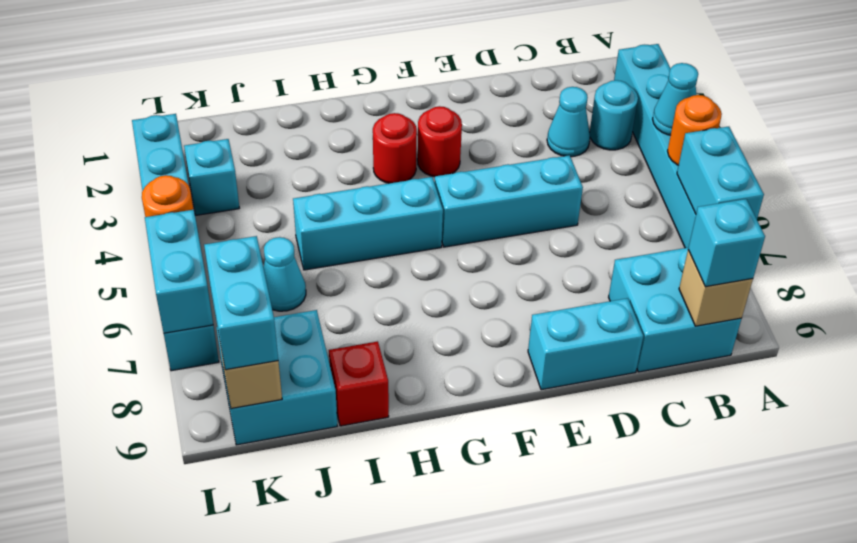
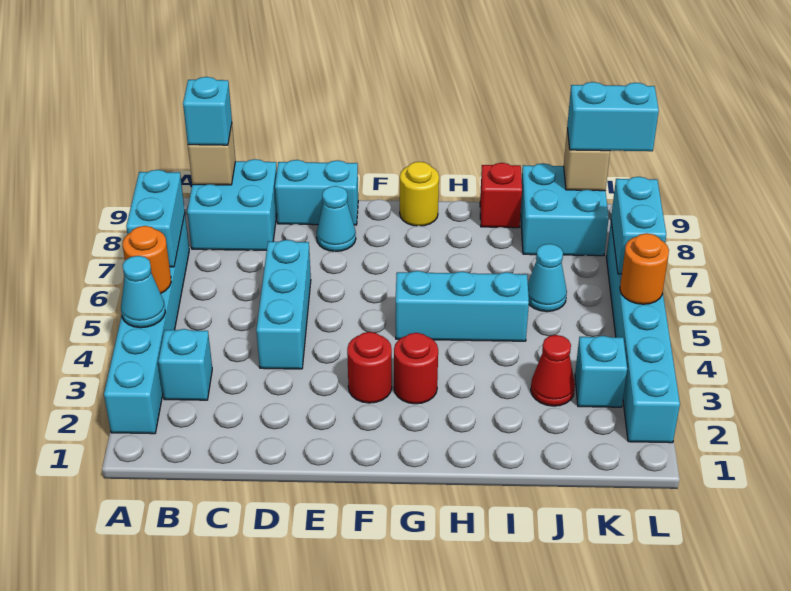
cyan 1x1 round brick [590,80,638,150] -> cyan 1x1 brick [158,329,212,400]
cyan 1x1 cone [547,87,590,157] -> cyan 1x1 cone moved to [317,186,356,252]
cyan 1x3 brick [434,155,583,247] -> cyan 1x3 brick turned to [256,240,311,369]
none -> yellow 1x1 round brick [400,162,439,226]
none -> red 1x1 cone [531,335,575,406]
cyan 1x2 brick [204,236,278,370] -> cyan 1x2 brick turned to [567,82,659,151]

